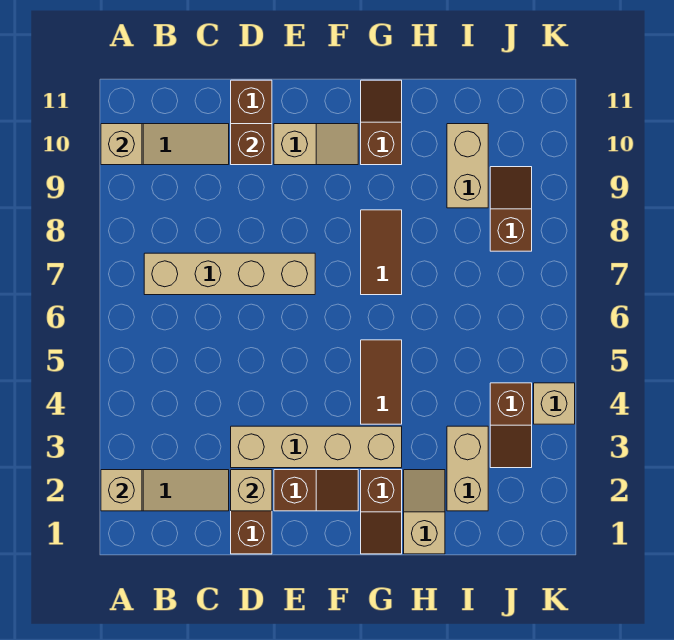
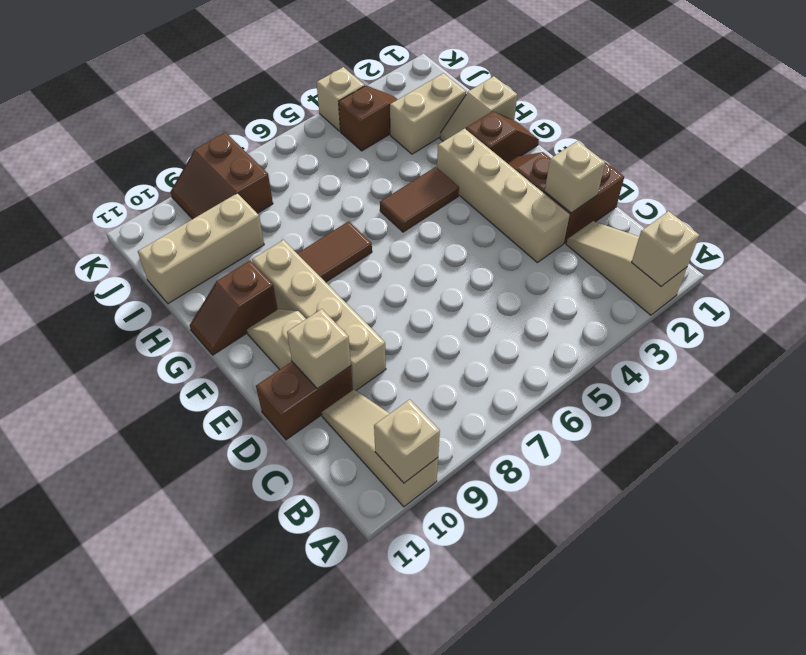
tan 1x4 brick [144,253,315,295] -> tan 1x4 brick moved to [252,240,386,390]
brown 1x1 brick [231,124,272,165] -> tan 1x1 brick [287,309,351,389]
tan 1x2 brick [447,124,488,208] -> tan 1x3 brick [138,193,264,304]
brown 1x2 slope [490,167,532,251] -> brown 2x2 slope [170,132,273,219]

